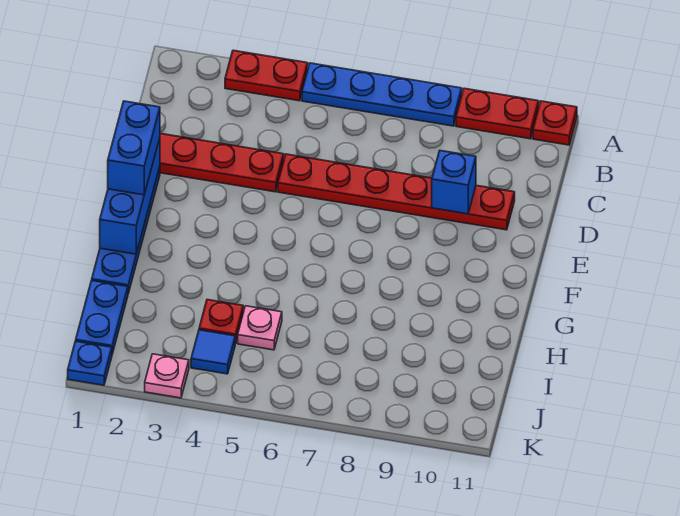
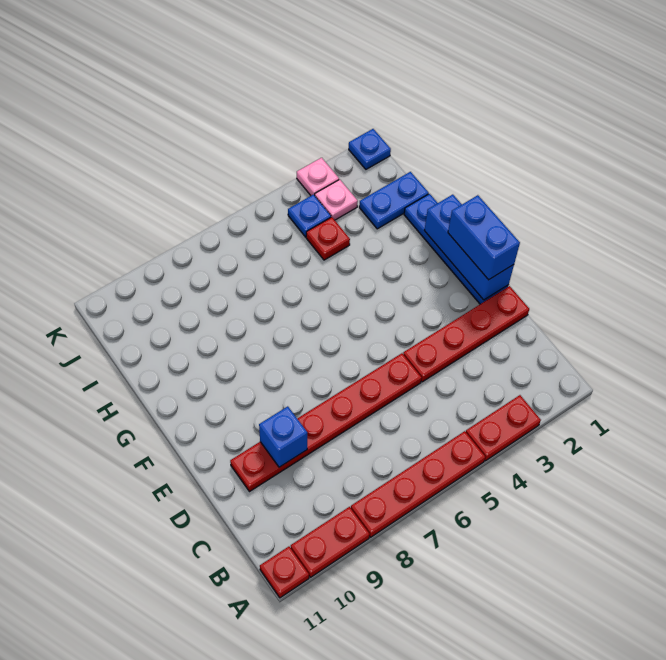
blue 1x4 plate [302,63,462,126] -> red 1x4 plate [351,431,485,537]
blue 1x2 plate [76,281,128,354] -> blue 1x2 plate turned to [359,172,429,229]
pink 1x1 plate [238,306,282,350] -> pink 1x1 plate moved to [315,180,358,220]
blue 1x1 tile [191,330,236,374] -> blue 1x1 plate [288,195,331,237]

